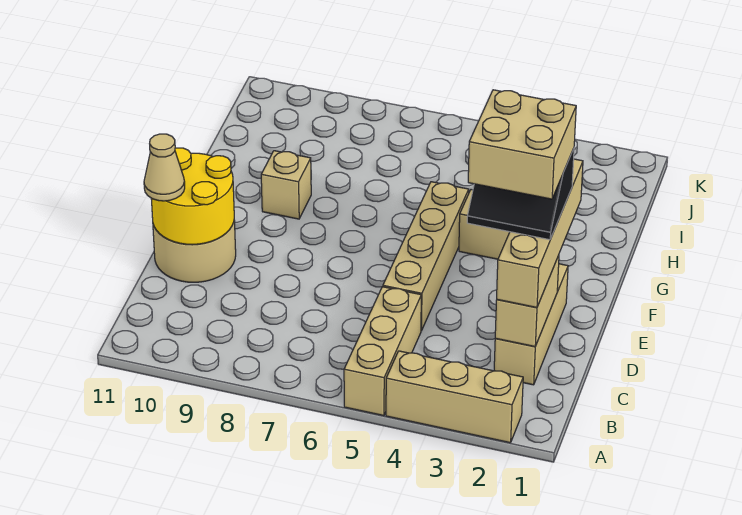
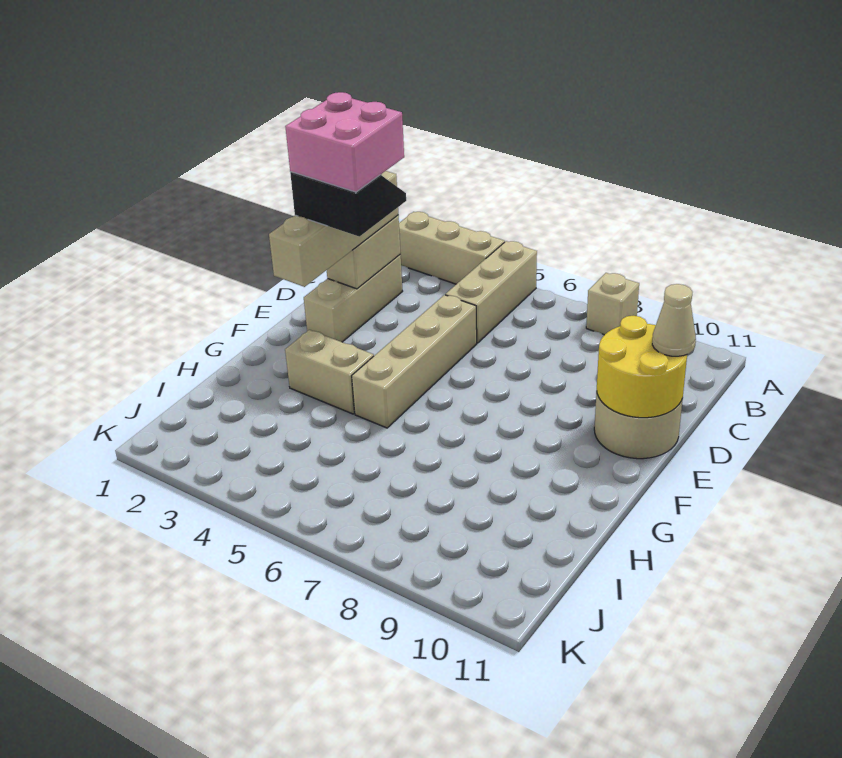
tan 2x2 brick [468,90,576,199] -> pink 2x2 brick [285,92,404,192]
tan 1x1 brick [261,151,311,219] -> tan 1x1 brick moved to [586,273,639,335]

